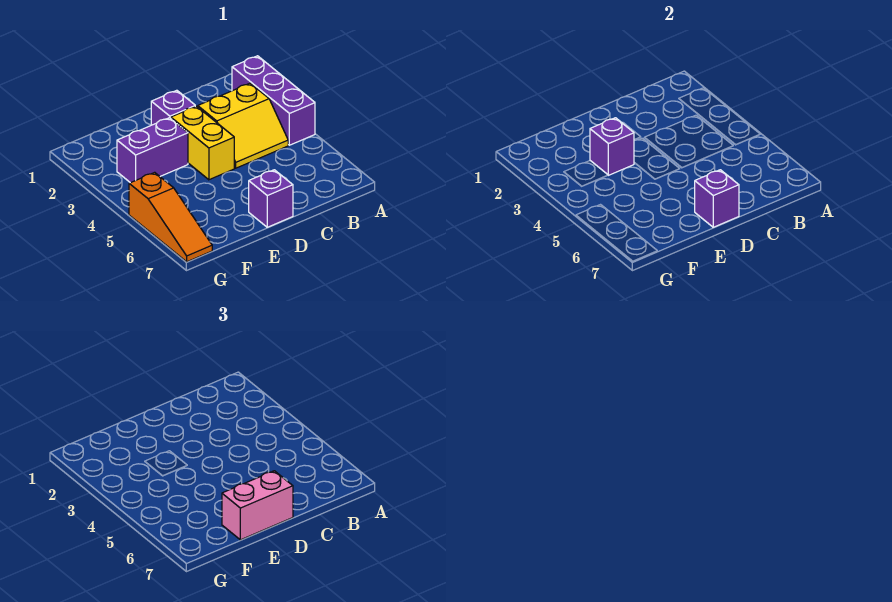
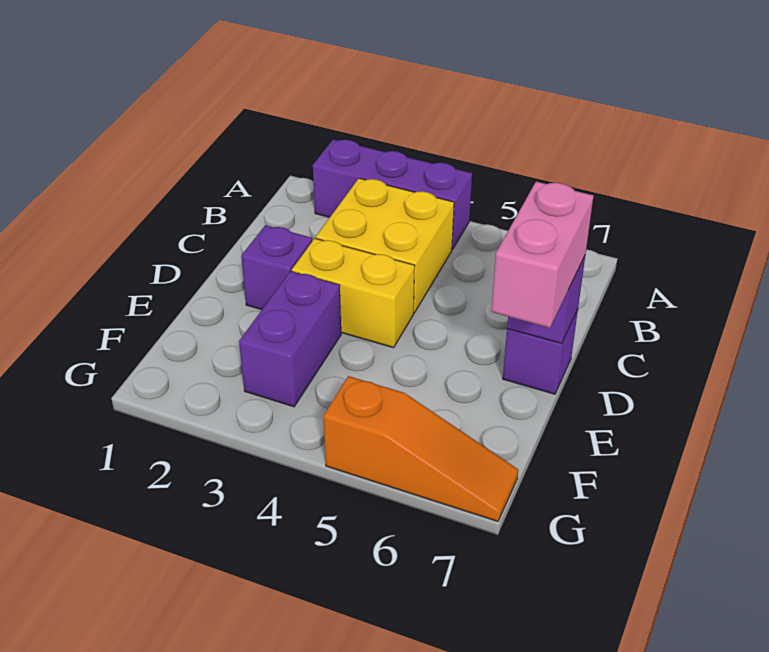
yellow 2x2 slope [198,83,288,168] -> yellow 2x2 brick [316,178,454,313]
purple 1x1 brick [590,118,634,175] -> none

